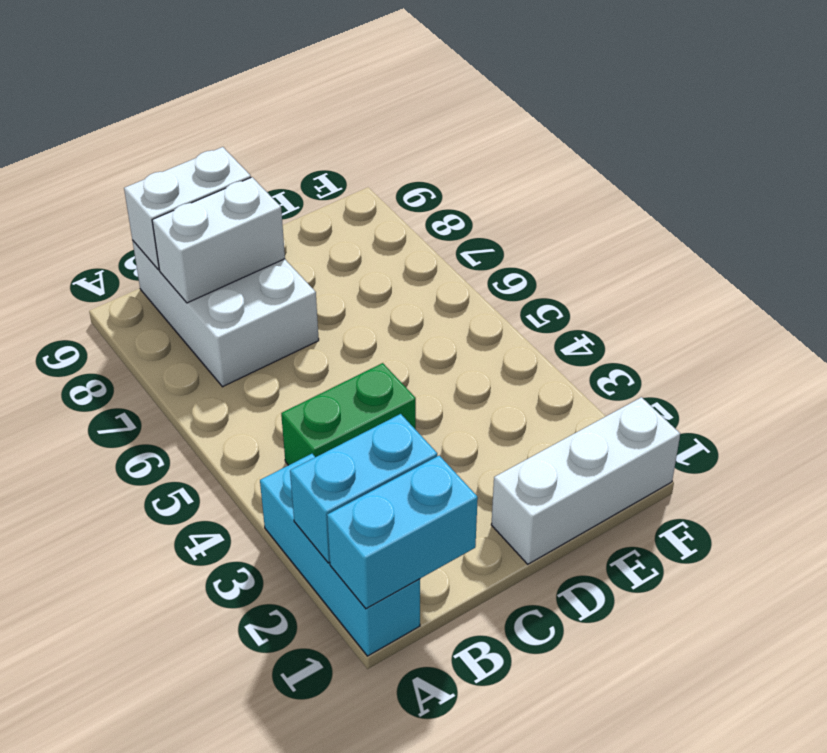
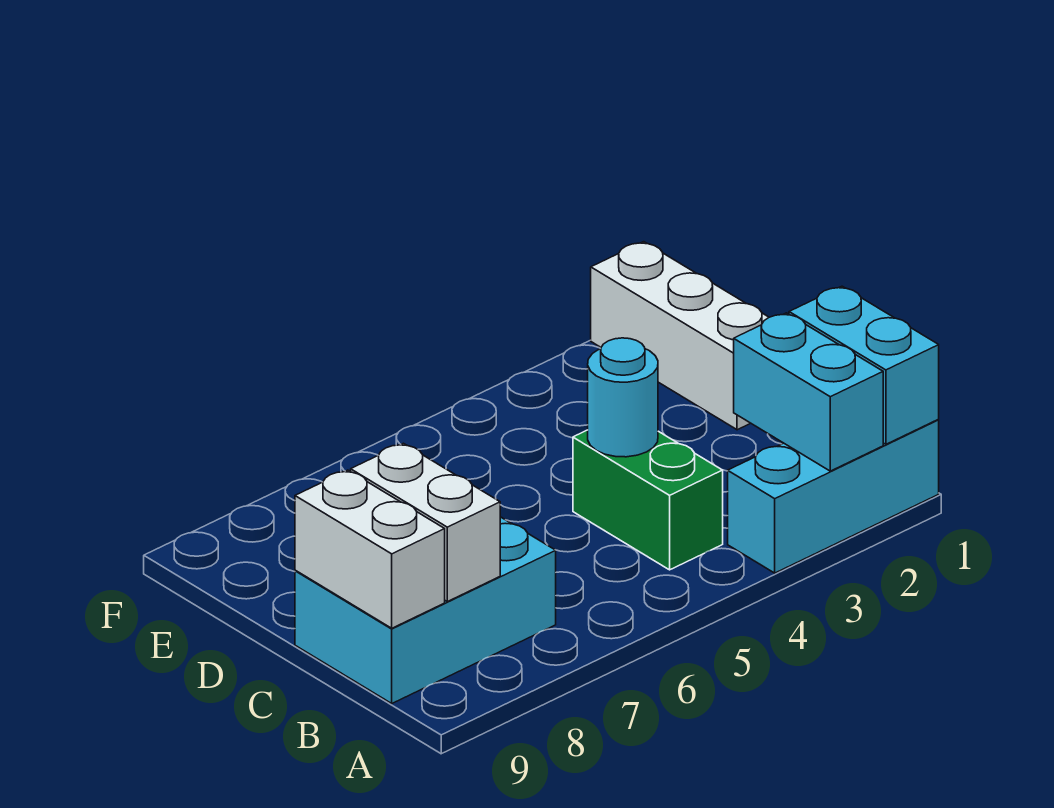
white 2x3 brick [132,240,319,387] -> cyan 2x3 brick [295,517,556,703]
none -> cyan 1x1 round brick [588,338,658,457]

